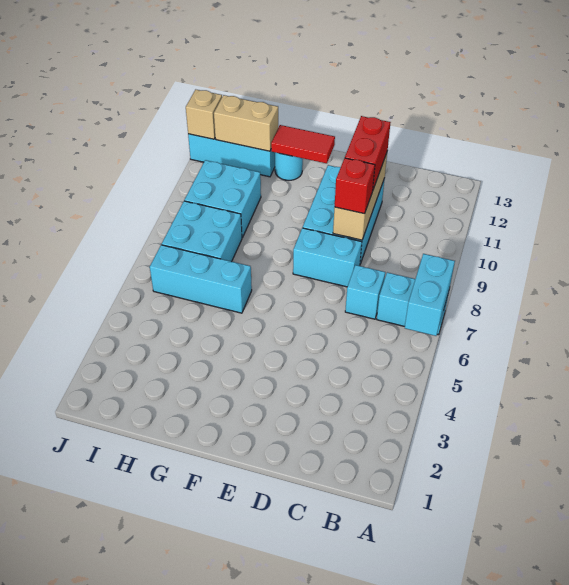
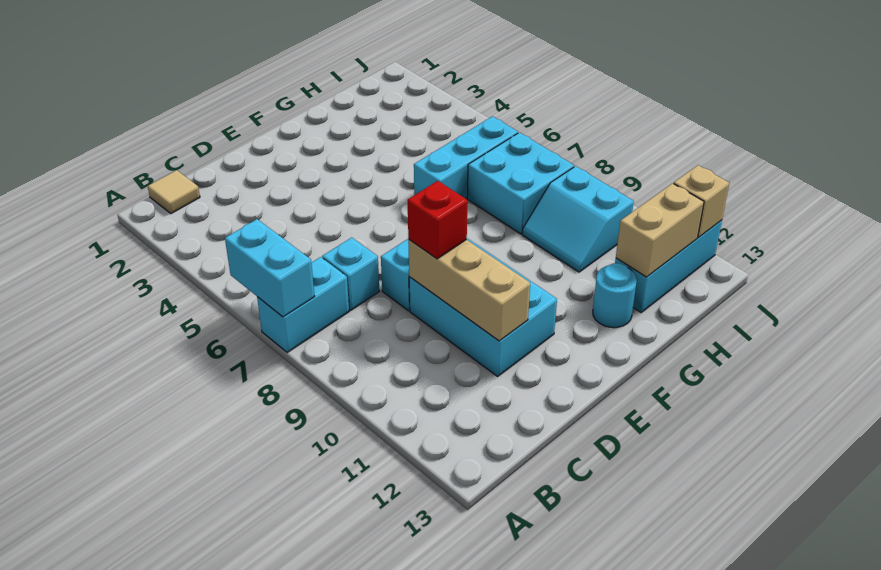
none -> tan 1x1 tile [148,170,200,214]
red 1x2 brick [345,116,391,189] -> none
red 1x2 tile [271,125,335,164] -> none
cyan 2x2 brick [184,160,261,238] -> cyan 2x2 slope [522,166,634,272]

